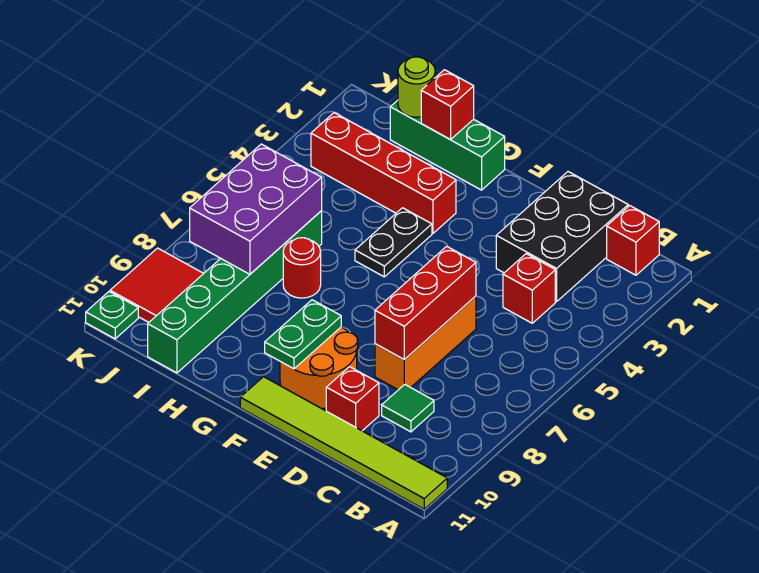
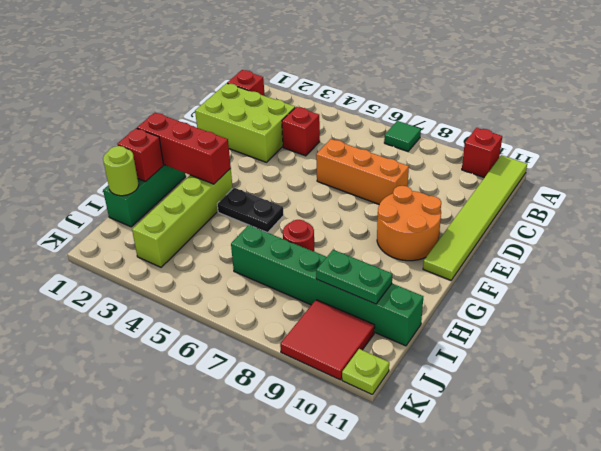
black 2x3 brick [496,172,628,302] -> lime 2x3 brick [195,83,295,162]
green 1x1 tile [382,384,434,432] -> green 1x1 tile moved to [384,121,421,151]
red 1x3 brick [375,246,476,360] -> red 1x3 brick moved to [137,113,231,184]
red 1x1 brick [326,367,379,431] -> red 1x1 brick moved to [462,128,502,178]
green 1x2 plate [265,300,341,369] -> green 1x2 plate moved to [316,250,393,304]
red 1x4 brick [311,113,456,233] -> lime 1x4 brick [132,169,233,267]
purple 2x3 brick [190,144,322,274] -> none
green 1x1 plate [86,292,138,339] -> lime 1x1 plate [342,349,389,394]

